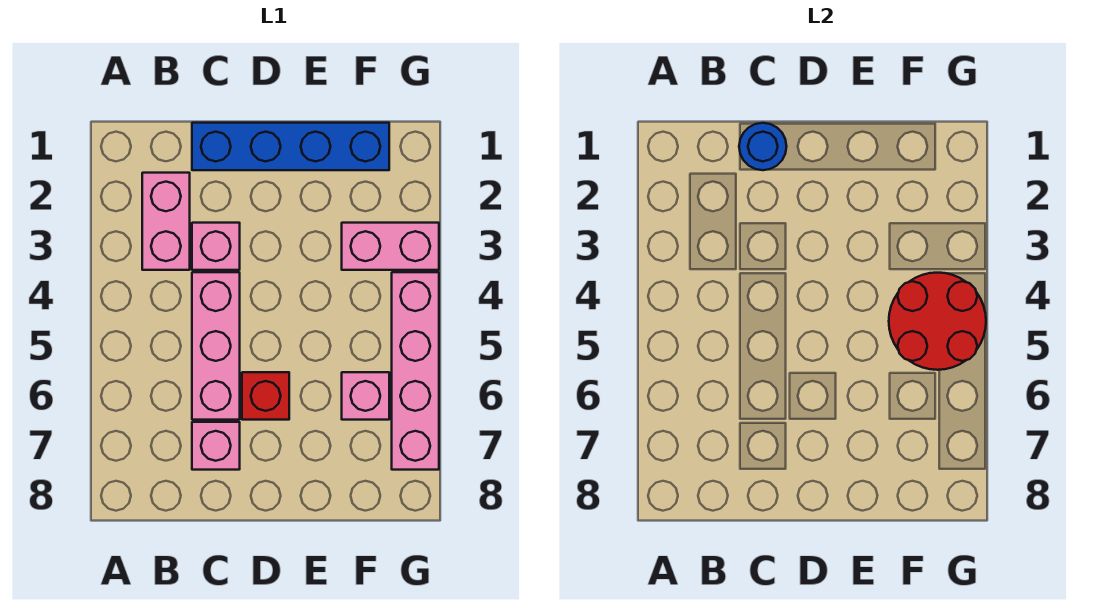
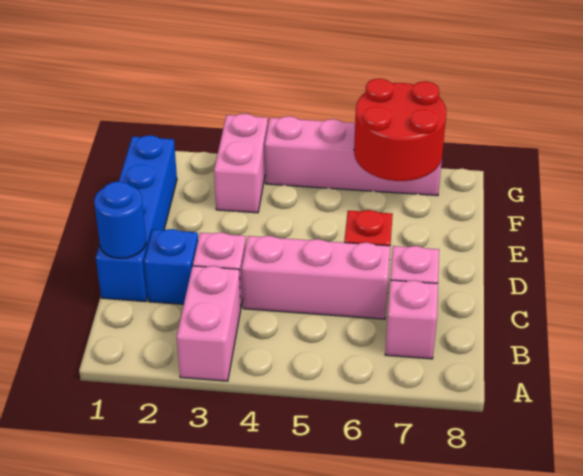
pink 1x2 brick [142,173,190,270] -> pink 1x2 brick turned to [177,266,241,381]
none -> blue 1x1 brick [144,229,198,304]
red 2x2 round brick [889,273,986,370] -> red 2x2 round brick moved to [354,79,446,181]
pink 1x1 brick [342,372,389,420] -> pink 1x1 brick moved to [385,280,438,359]

